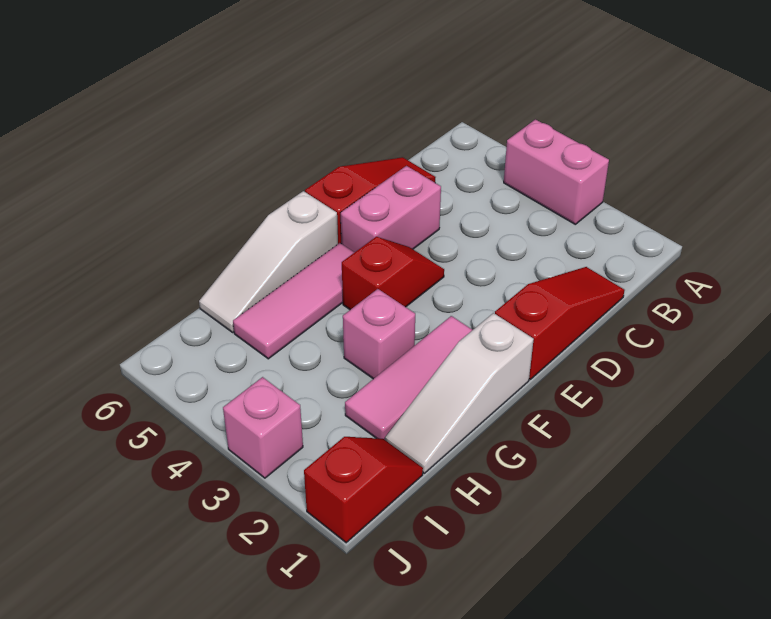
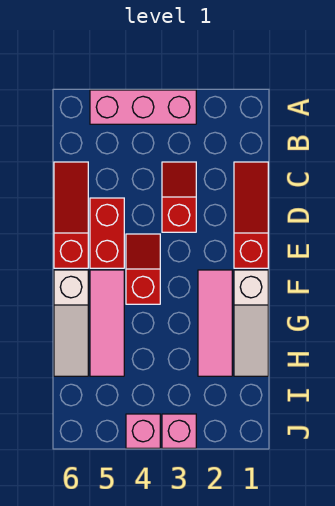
pink 1x2 brick [504,119,609,224] -> pink 1x3 brick [90,90,196,124]
pink 1x2 brick [341,166,441,252] -> red 1x2 brick [90,198,124,268]
pink 1x1 brick [343,289,415,379] -> pink 1x1 brick moved to [126,414,160,448]
red 1x2 slope [304,437,423,543] -> red 1x2 slope moved to [162,162,196,232]

